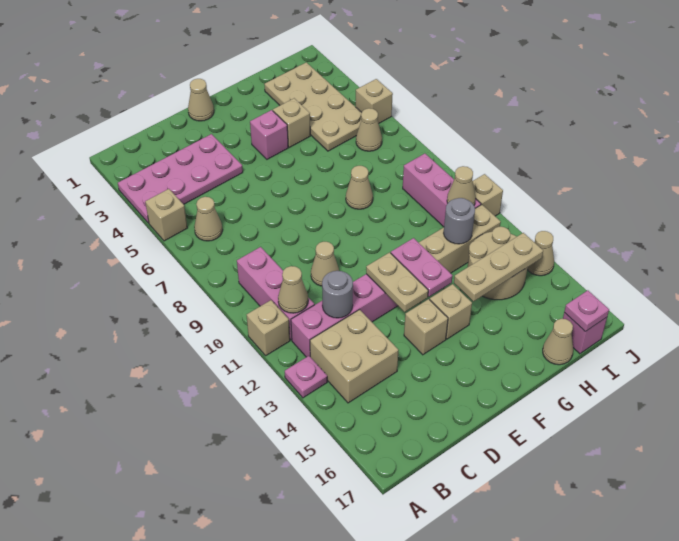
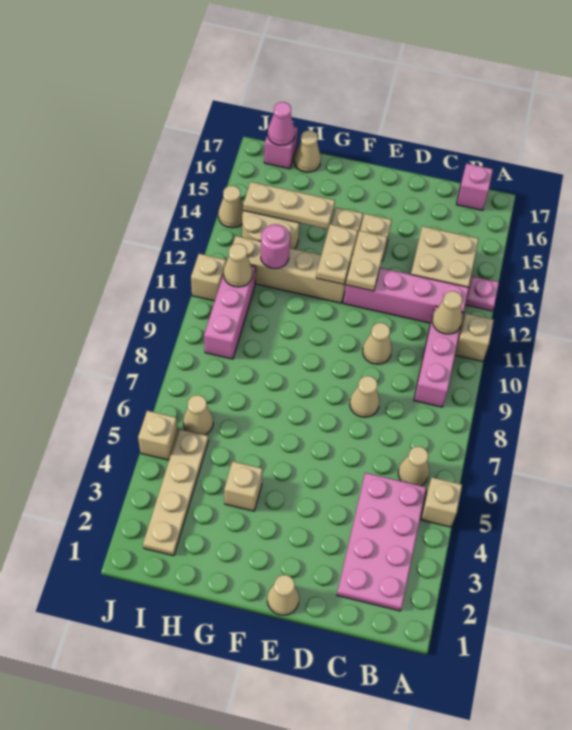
pink 2x4 plate [118,134,243,223] -> pink 2x4 plate turned to [337,473,427,611]
grey 1x1 round brick [322,271,353,318] -> none
pink 1x1 brick [250,110,288,159] -> pink 1x1 brick moved to [456,163,493,210]
pink 1x2 plate [391,238,452,297] -> tan 1x2 plate [316,224,358,284]
tan 1x1 cone [346,166,373,209] -> tan 1x1 cone moved to [350,376,380,417]
tan 2x4 plate [264,62,362,151] -> tan 1x4 plate [143,429,209,556]
grey 1x1 round brick [444,198,475,244] -> pink 1x1 round brick [261,224,290,269]
pink 1x1 plate [564,290,609,331] -> pink 1x1 cone [268,102,295,145]

